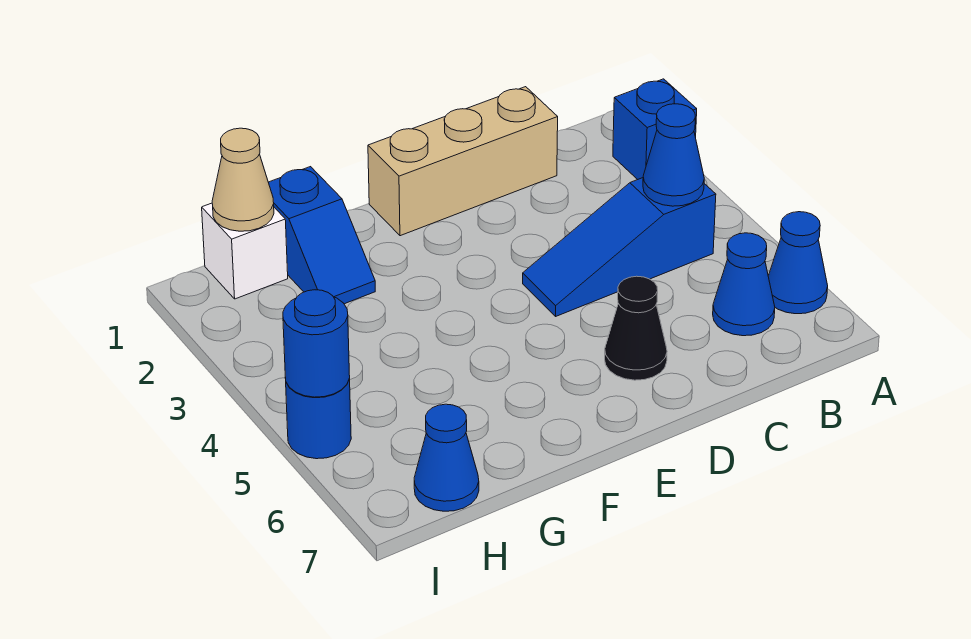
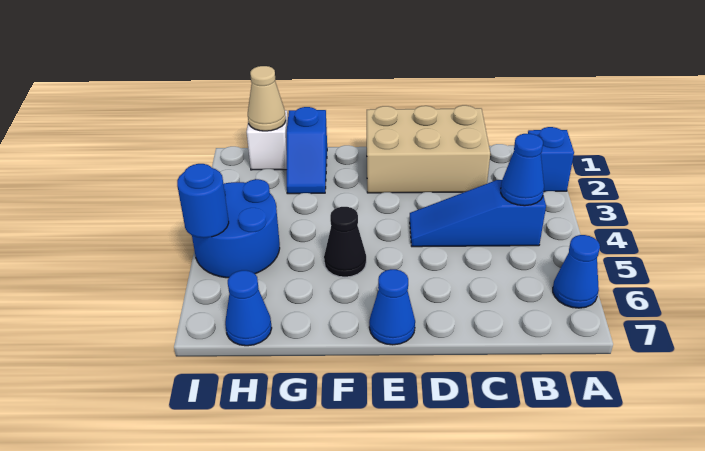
blue 1x1 cone [713,233,775,336] -> blue 1x1 cone moved to [369,269,415,345]
tan 1x3 brick [368,87,558,236] -> tan 2x3 brick [367,105,490,193]
black 1x1 cone [605,276,667,380] -> black 1x1 cone moved to [324,207,366,277]
blue 1x1 round brick [285,378,351,459] -> blue 2x2 round brick [192,179,280,278]

